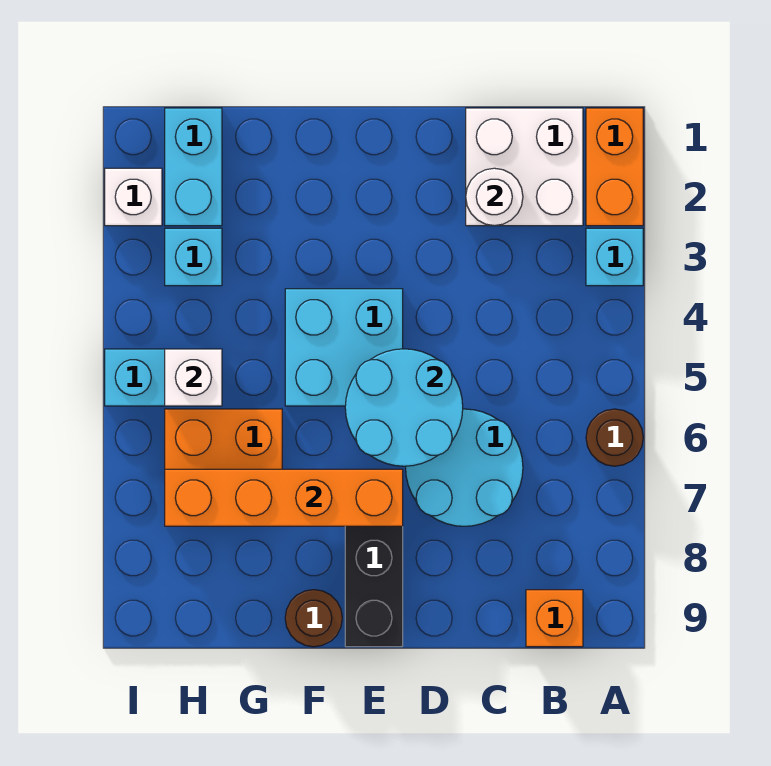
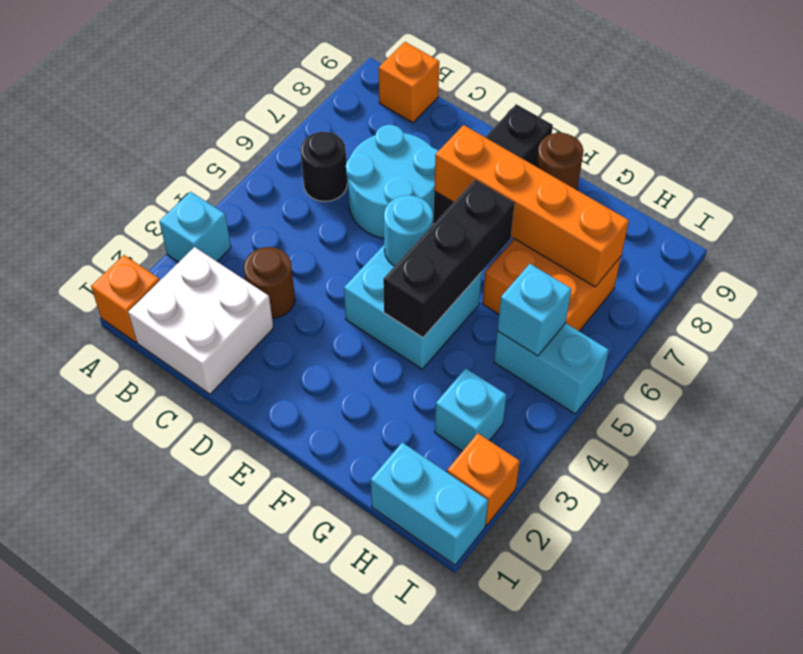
orange 1x2 brick [586,108,643,226] -> orange 1x1 brick [91,255,160,342]
brown 1x1 round brick [586,409,643,466] -> brown 1x1 round brick moved to [244,247,295,318]
none -> black 1x1 round brick [300,132,347,202]
white 1x1 round brick [466,168,523,226] -> none
cyan 2x2 round brick [345,349,463,466] -> cyan 1x1 round brick [384,195,433,266]
none -> black 1x3 brick [383,180,515,338]
cyan 1x2 brick [165,108,222,226] -> cyan 1x2 brick turned to [371,442,488,565]
white 1x1 brick [165,349,222,406] -> cyan 1x1 brick [497,264,572,356]
white 1x1 brick [105,168,162,226] -> orange 1x1 brick [447,433,520,526]

